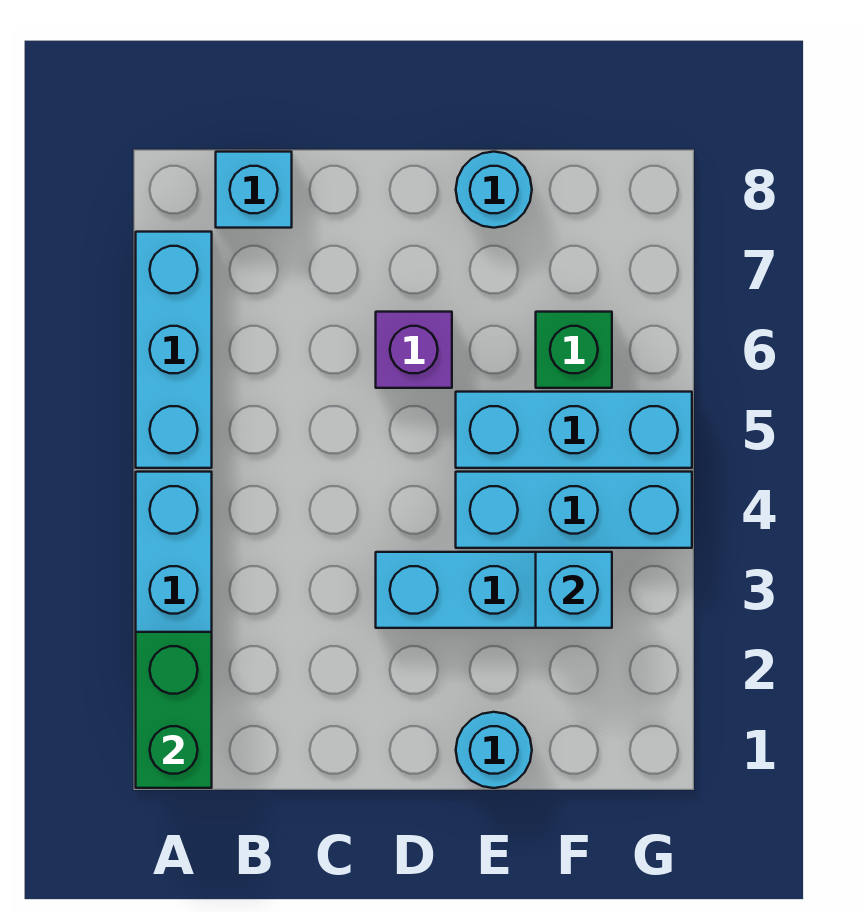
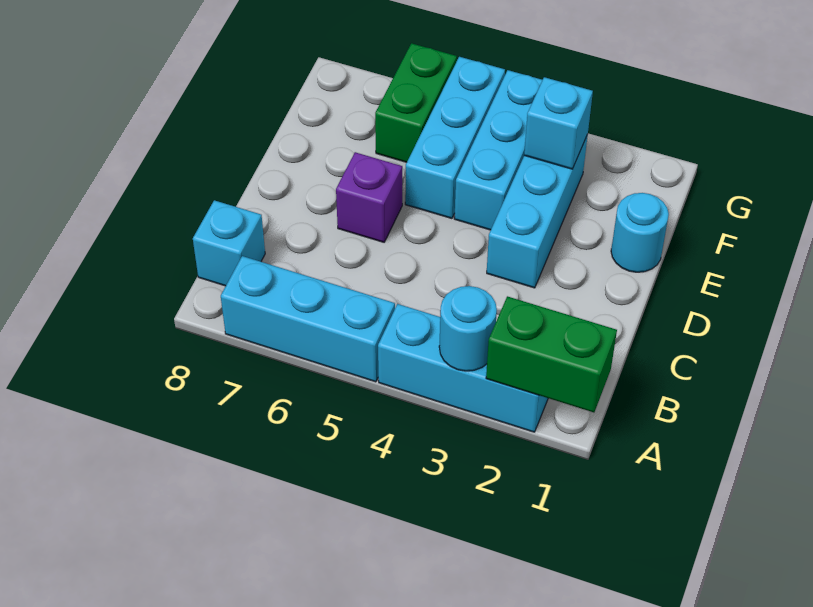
cyan 1x1 round brick [456,152,532,228] -> cyan 1x1 round brick moved to [439,286,497,371]
green 1x1 brick [536,312,612,388] -> green 1x2 brick [375,43,457,162]

